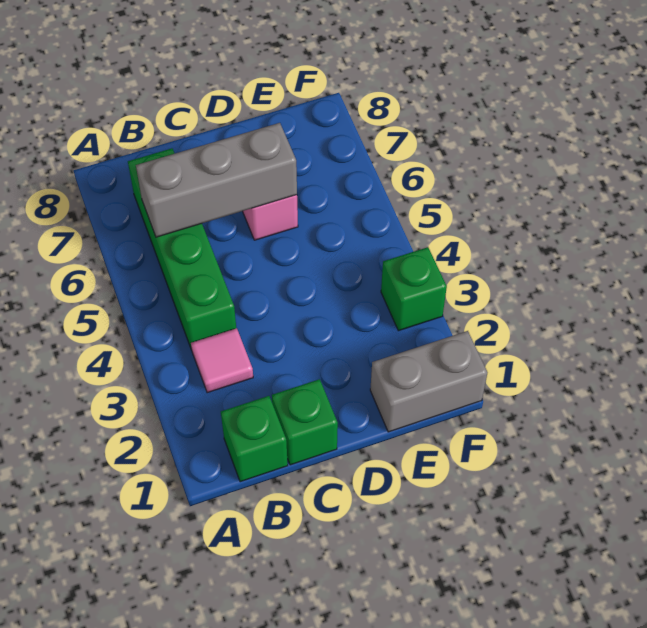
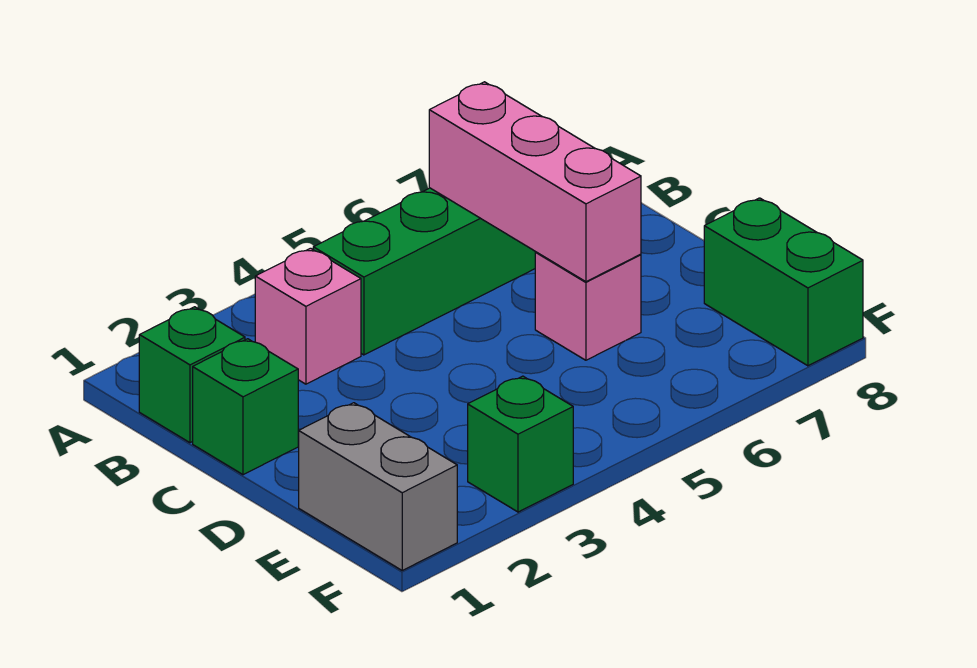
pink 1x1 tile [191,328,253,393] -> pink 1x1 brick [255,248,361,384]
grey 1x3 brick [136,123,297,237] -> pink 1x3 brick [429,82,641,282]
none -> green 1x2 brick [704,198,863,366]

